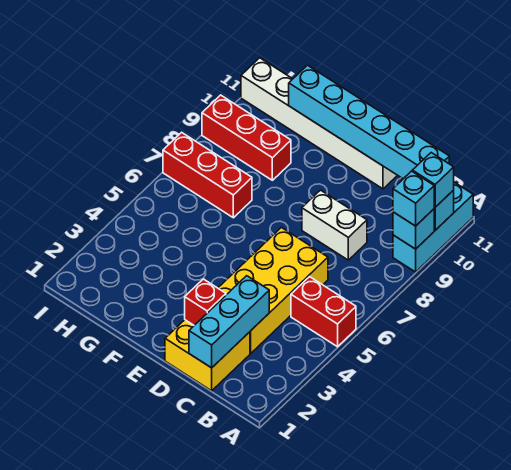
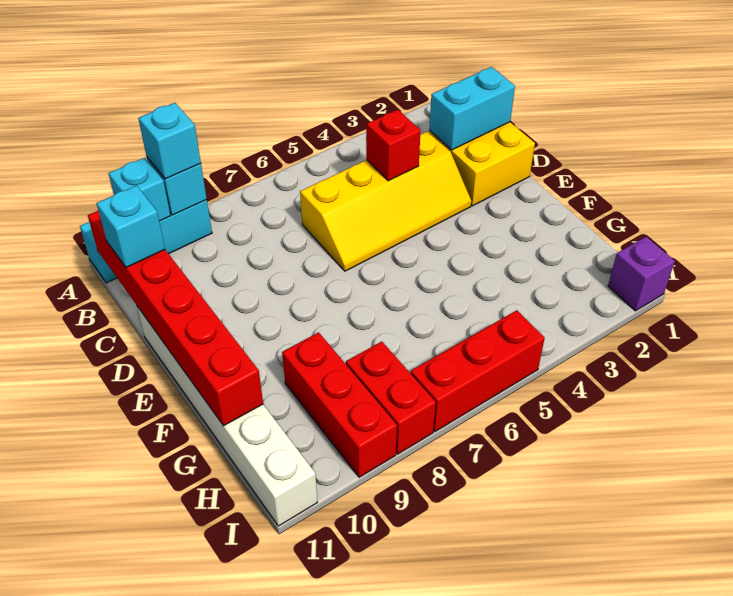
red 1x2 brick [291,277,356,347] -> red 1x2 brick moved to [346,342,436,454]
cyan 1x1 brick [412,153,454,207] -> cyan 1x1 brick moved to [97,186,165,267]
cyan 1x6 brick [289,65,449,179] -> red 1x6 brick [88,211,263,426]
cyan 1x3 brick [189,276,269,368] -> cyan 1x2 brick [429,67,515,150]
yellow 2x4 brick [218,228,328,353] -> yellow 2x4 slope [300,131,471,271]
white 1x2 brick [302,190,367,260] -> none
red 1x1 brick [185,279,226,325] -> red 1x1 brick moved to [366,109,421,181]
red 1x3 brick [163,132,252,218] -> red 1x3 brick turned to [411,310,545,432]
none -> purple 1x1 brick [608,237,675,311]

